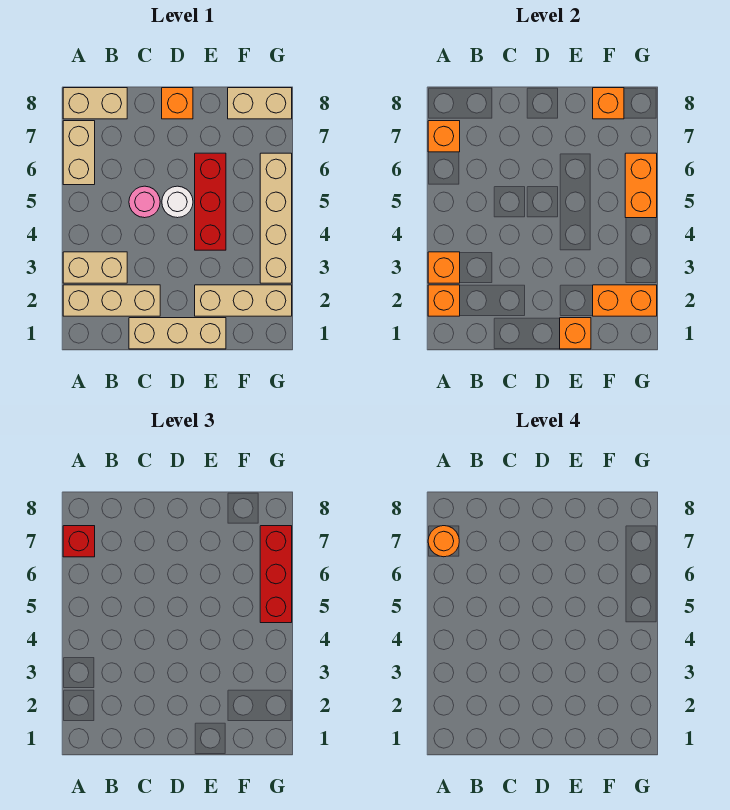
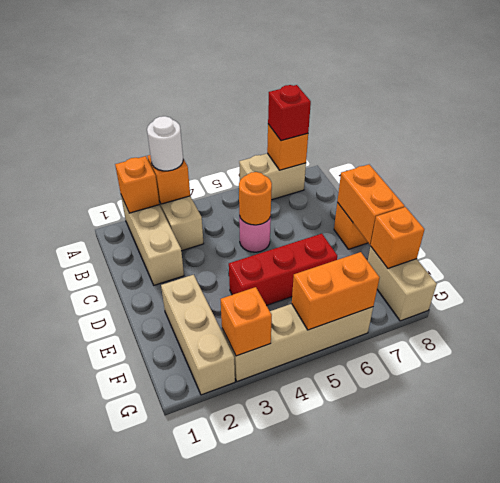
orange 1x1 round brick [428,526,459,557] -> orange 1x1 round brick moved to [239,172,272,225]
tan 1x2 brick [63,88,127,119] -> none
tan 1x3 brick [129,318,226,349] -> none
white 1x1 round brick [162,186,193,218] -> white 1x1 round brick moved to [147,116,183,171]
orange 1x1 brick [560,318,591,349] -> orange 1x1 brick moved to [221,287,272,356]
orange 1x2 brick [593,285,657,316] -> orange 1x2 brick moved to [337,165,405,244]
red 1x3 brick [260,526,292,623] -> none

